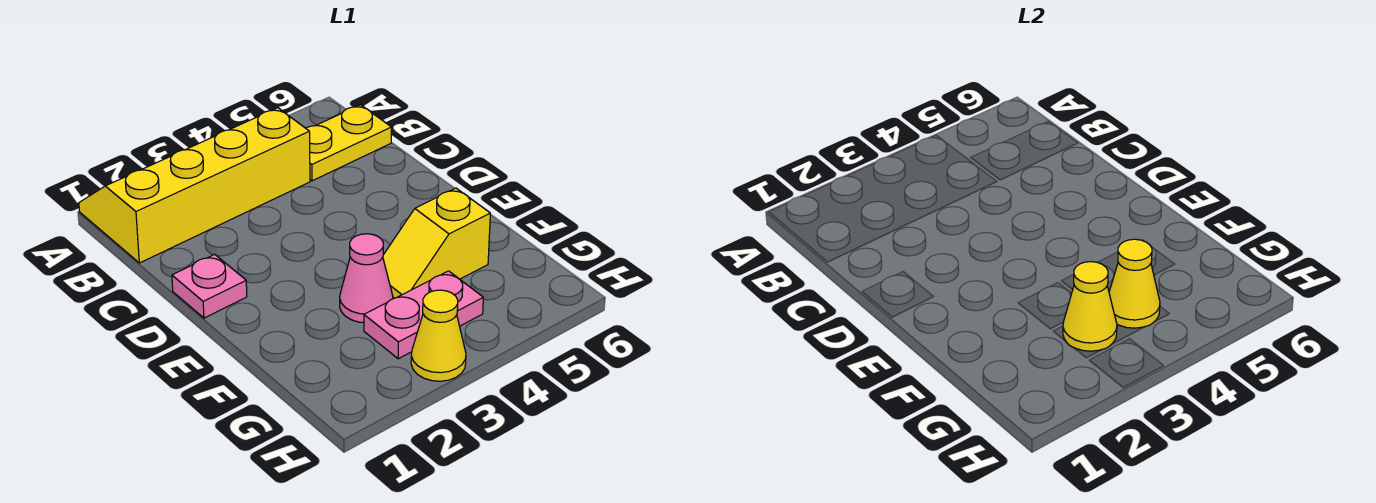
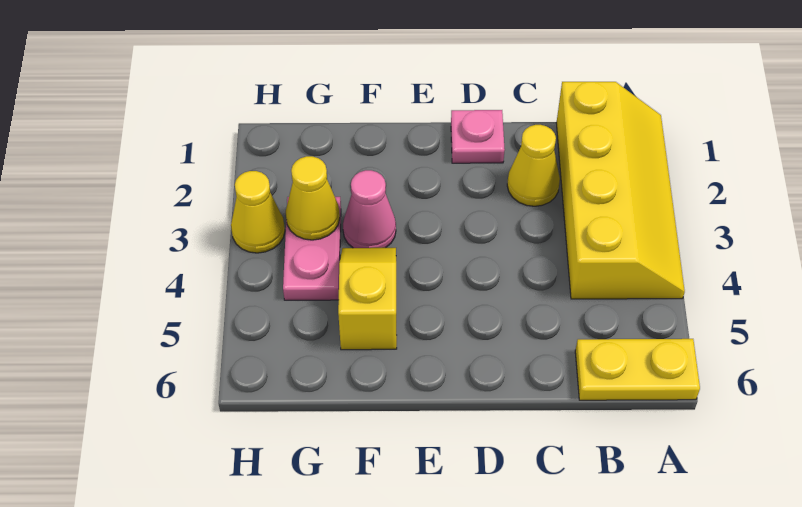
yellow 1x2 plate [306,105,392,181] -> yellow 1x2 plate turned to [575,339,700,400]
yellow 1x1 cone [1109,239,1160,328] -> yellow 1x1 cone moved to [507,125,560,206]

